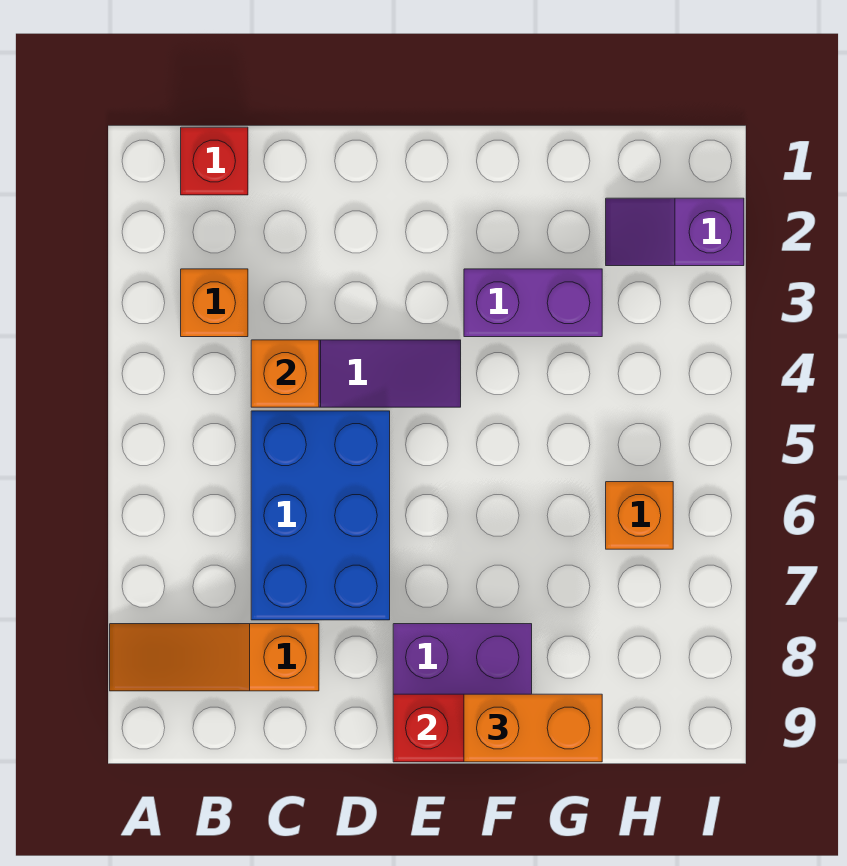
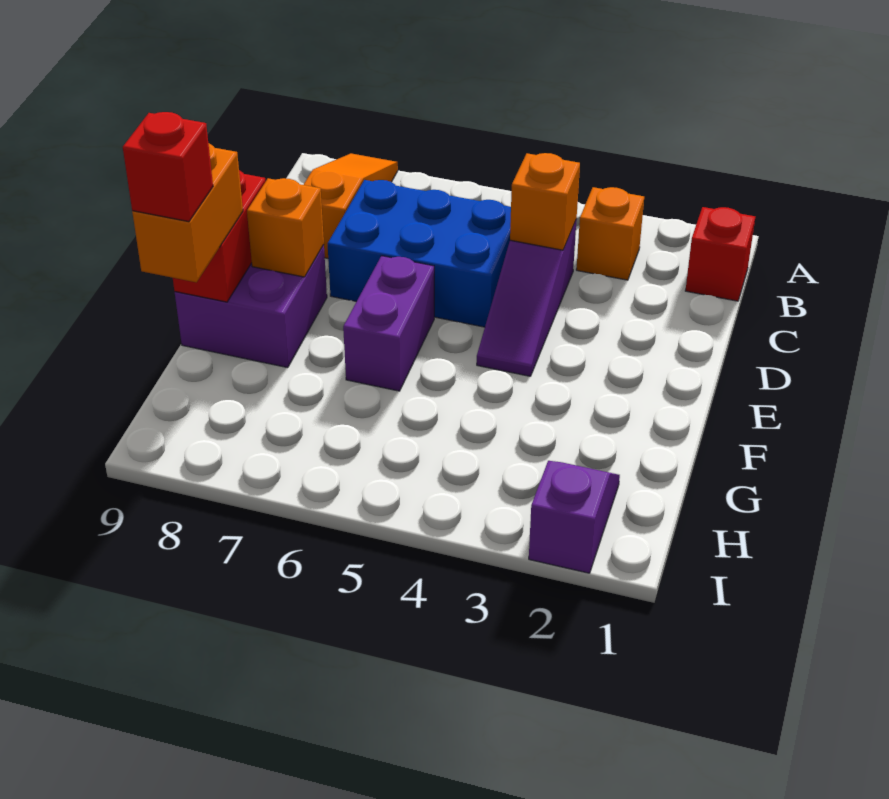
purple 1x2 brick [464,269,602,337] -> purple 1x2 brick moved to [343,256,434,391]
none -> red 1x1 brick [123,112,213,222]
orange 1x1 brick [606,482,673,549] -> orange 1x1 brick moved to [247,178,324,277]

